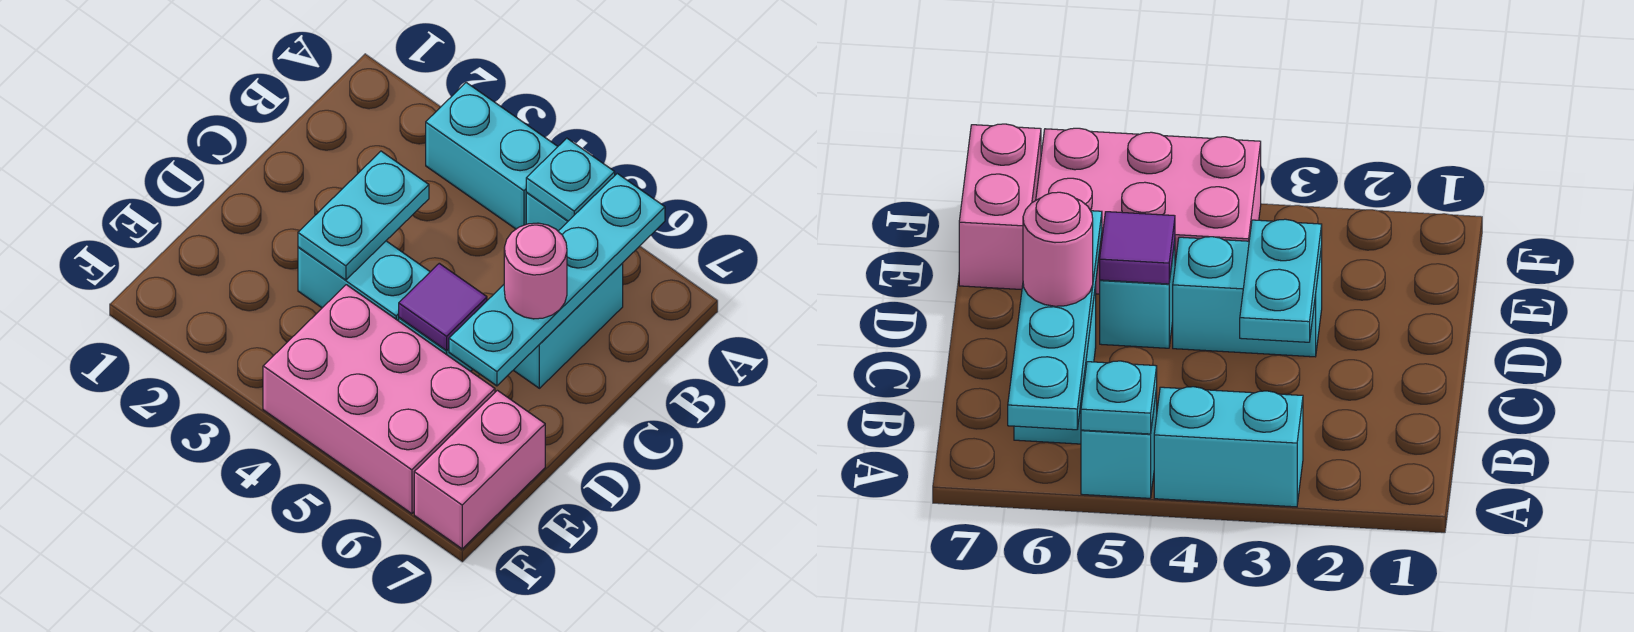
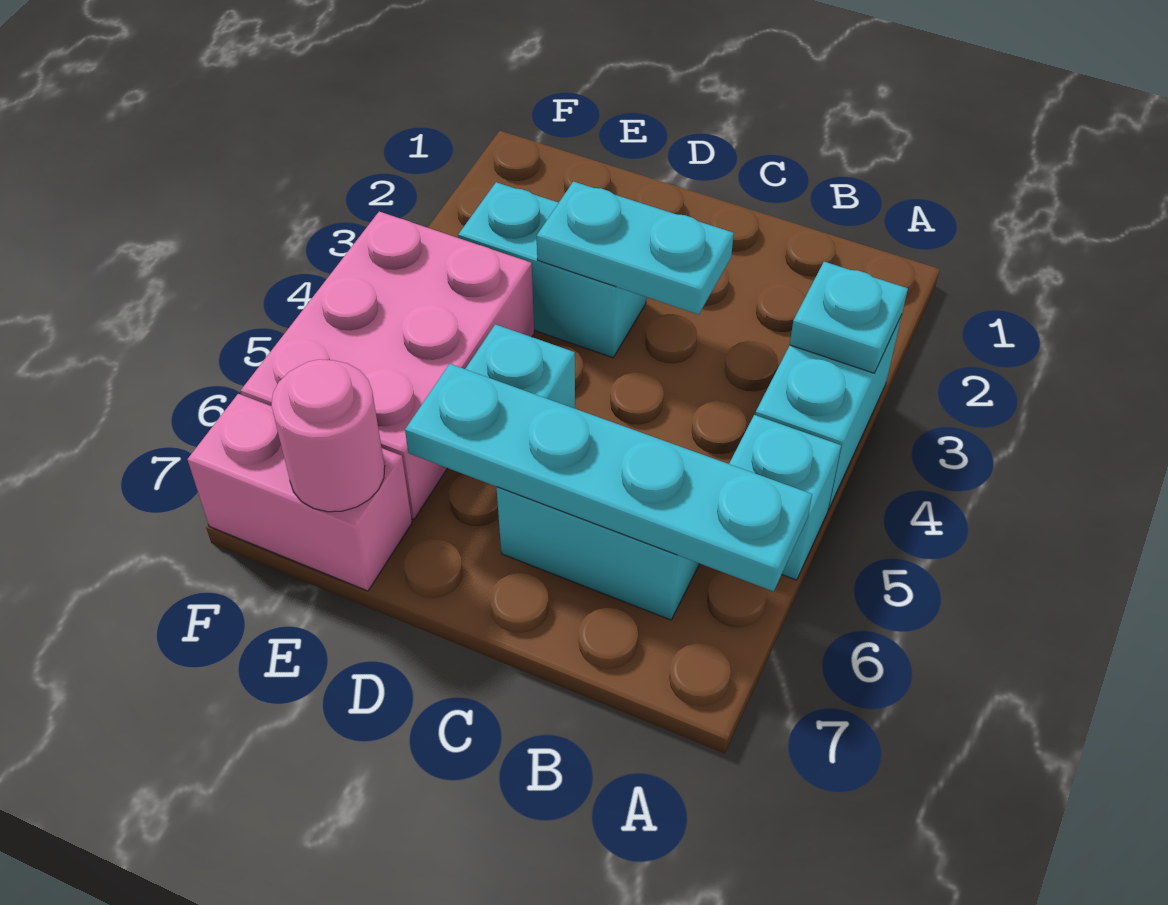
cyan 1x1 plate [526,138,615,221] -> cyan 1x1 plate moved to [790,262,908,373]
pink 1x1 round brick [504,223,567,319] -> pink 1x1 round brick moved to [272,359,385,512]
cyan 1x2 brick [298,241,430,321] -> cyan 1x2 brick turned to [458,182,646,358]
purple 1x1 tile [399,263,487,351] -> none

